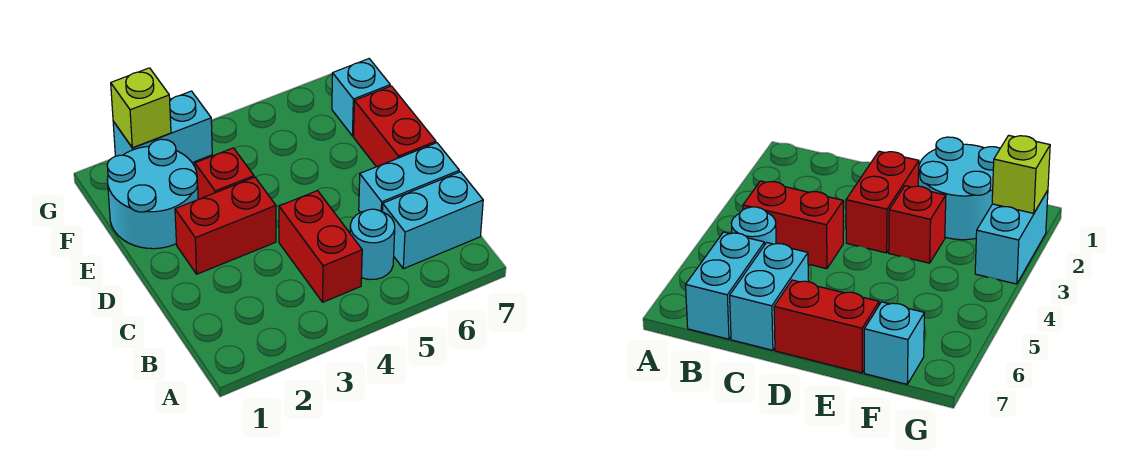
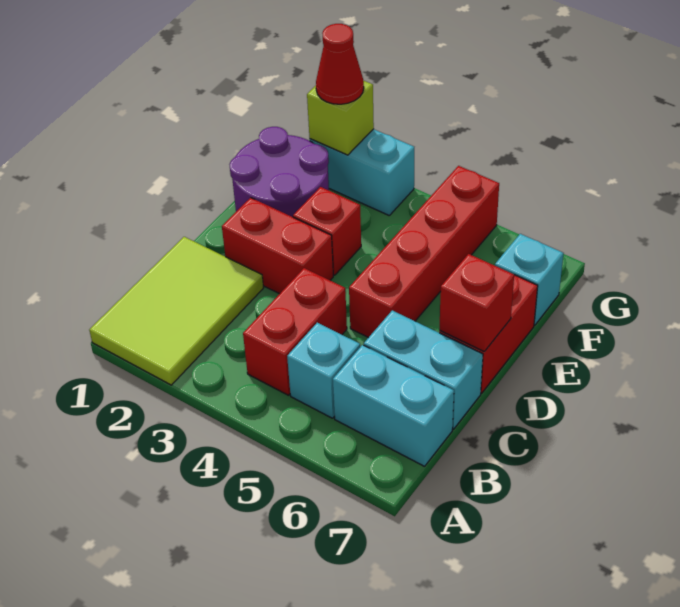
none -> lime 2x3 tile [89,237,263,385]
cyan 1x1 round brick [350,209,395,280] -> cyan 1x1 brick [287,323,360,418]
none -> red 1x4 brick [349,166,499,338]
none -> red 1x1 brick [439,254,514,352]
cyan 2x2 round brick [107,139,198,249] -> purple 2x2 round brick [230,127,329,217]
none -> red 1x1 cone [316,24,364,104]

